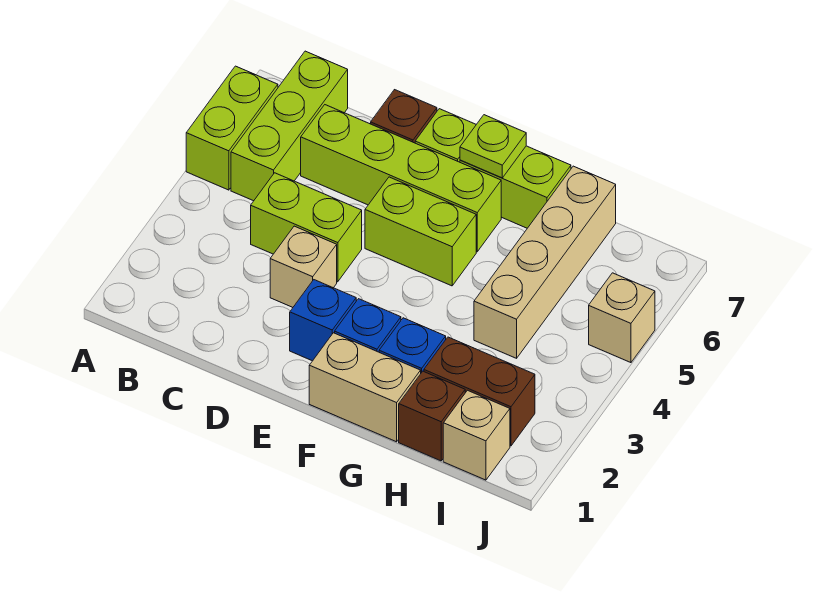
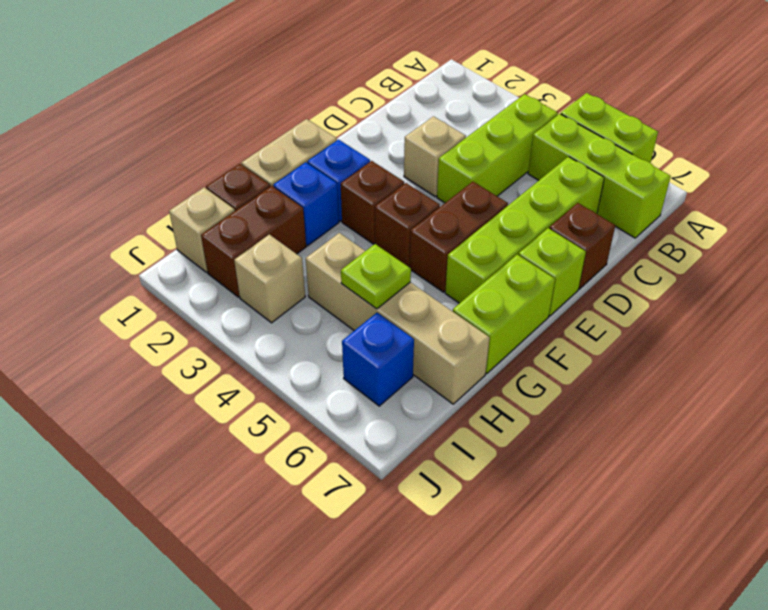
lime 1x2 brick [251,173,362,282] -> lime 1x3 brick [437,94,558,203]
blue 1x1 brick [290,280,356,361] -> blue 1x1 brick moved to [342,313,414,406]
lime 1x2 brick [365,177,476,286] -> brown 1x2 brick [410,182,508,292]
none -> brown 1x1 brick [341,161,404,244]
none -> brown 1x1 brick [375,183,440,267]
lime 1x1 plate [460,115,526,178] -> lime 1x1 plate moved to [341,244,411,309]
tan 1x1 brick [589,273,655,363] -> tan 1x1 brick moved to [234,234,305,323]

